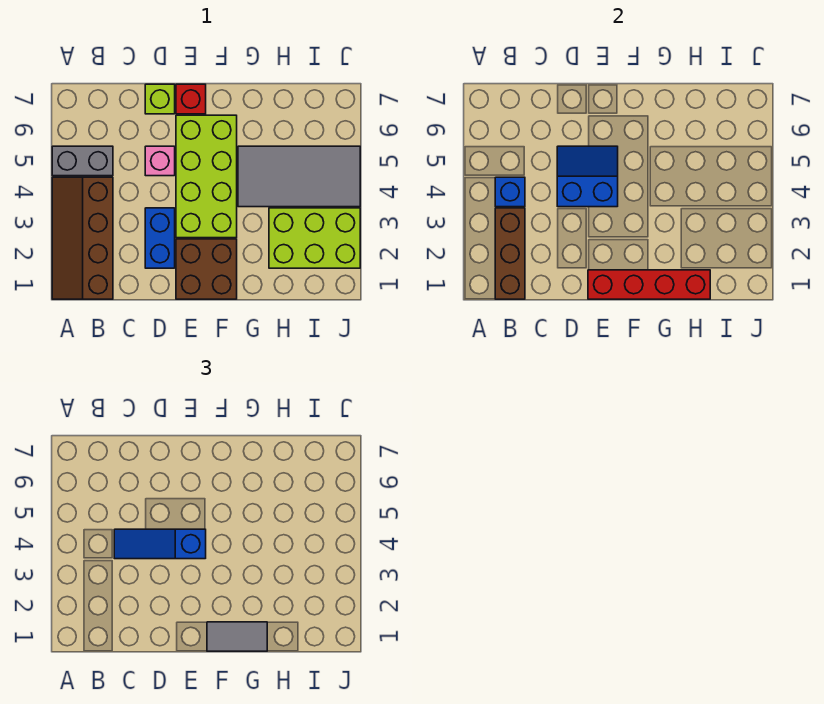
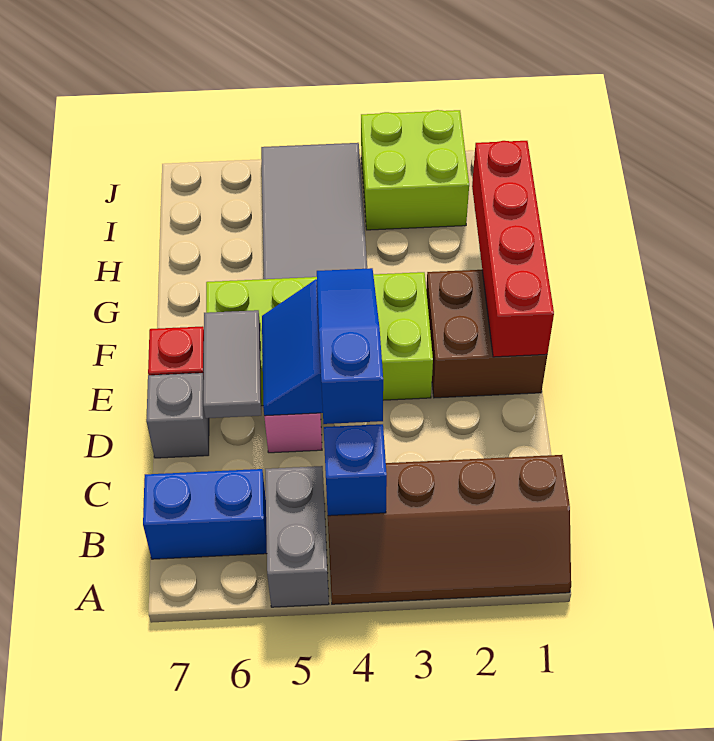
brown 1x3 brick [495,208,525,299] -> none
blue 1x3 slope [114,529,206,559] -> blue 1x3 slope turned to [317,268,383,424]
blue 1x2 brick [145,208,175,268] -> blue 1x2 brick moved to [143,469,267,559]
lime 1x1 brick [145,84,175,114] -> grey 1x1 brick [146,373,209,458]
grey 1x2 tile [207,622,267,651] -> grey 1x2 tile moved to [203,310,261,418]
lime 2x3 brick [269,208,360,268] -> lime 2x2 brick [361,110,469,230]

